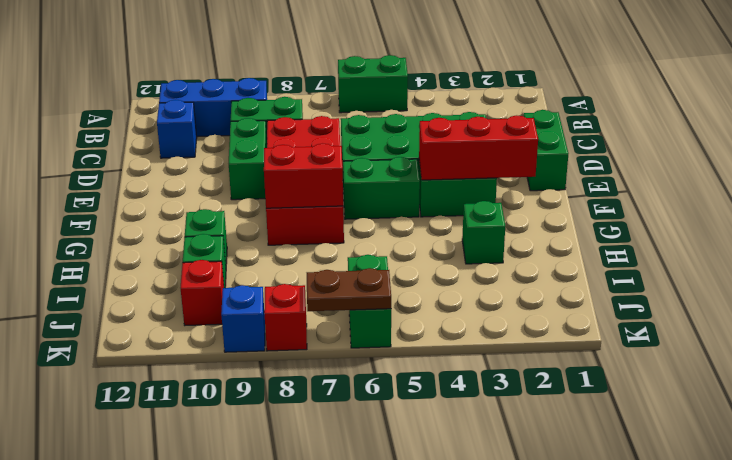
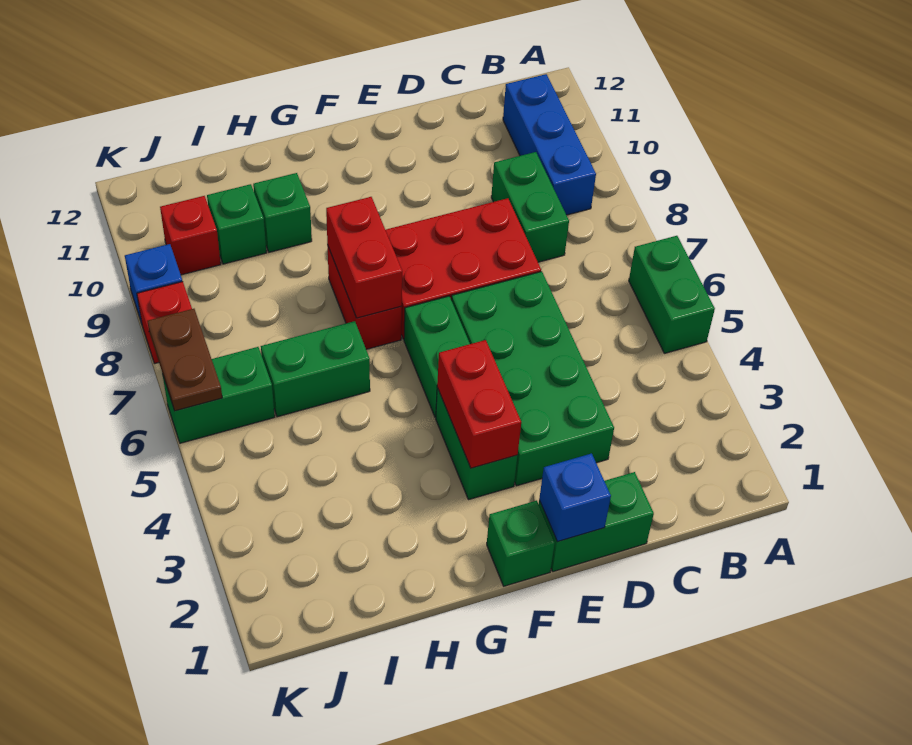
blue 1x1 brick [157,100,197,158] -> blue 1x1 brick moved to [539,453,611,542]
green 1x2 brick [229,118,267,200] -> green 1x2 brick moved to [261,321,370,417]
red 1x3 brick [419,115,538,180] -> red 1x2 brick [437,340,521,468]
green 1x1 brick [462,201,505,264] -> green 1x1 brick moved to [487,501,555,586]

